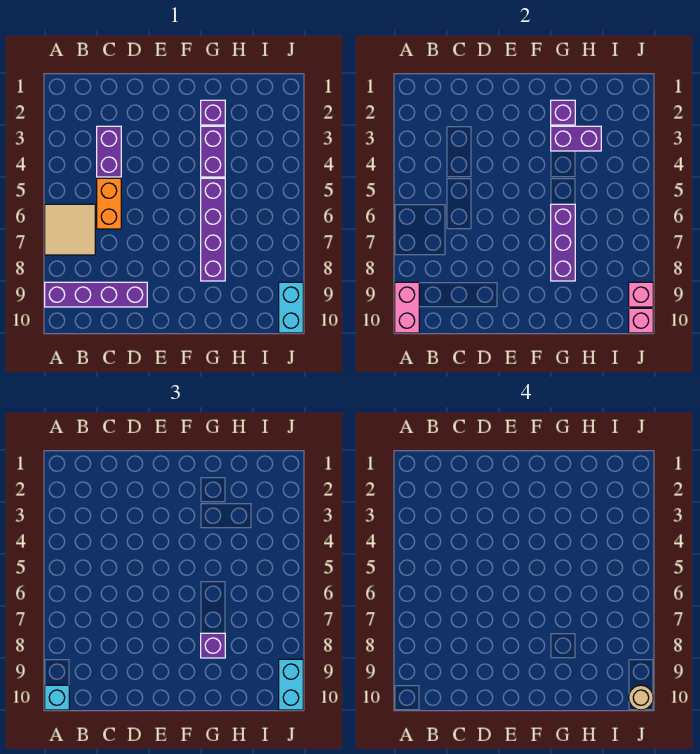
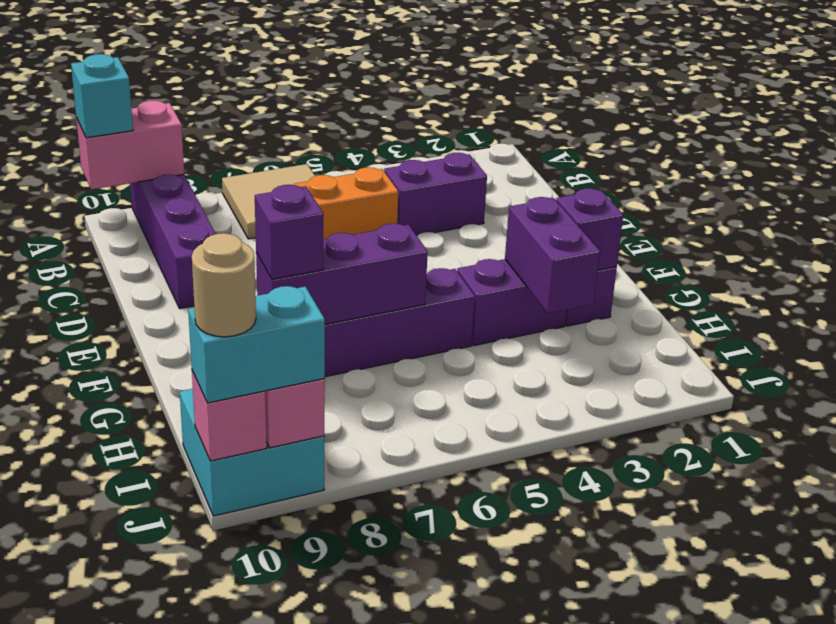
cyan 1x2 brick [279,282,303,333] -> cyan 2x2 brick [180,389,324,516]

